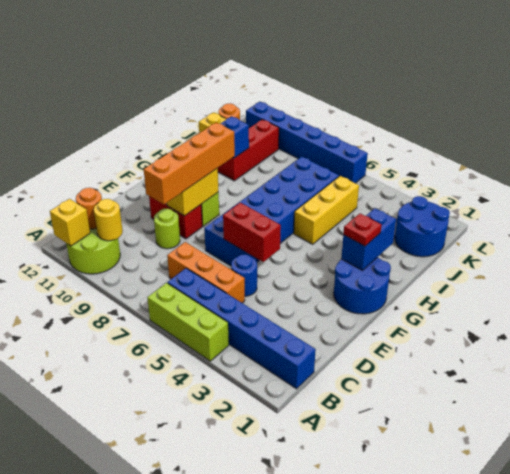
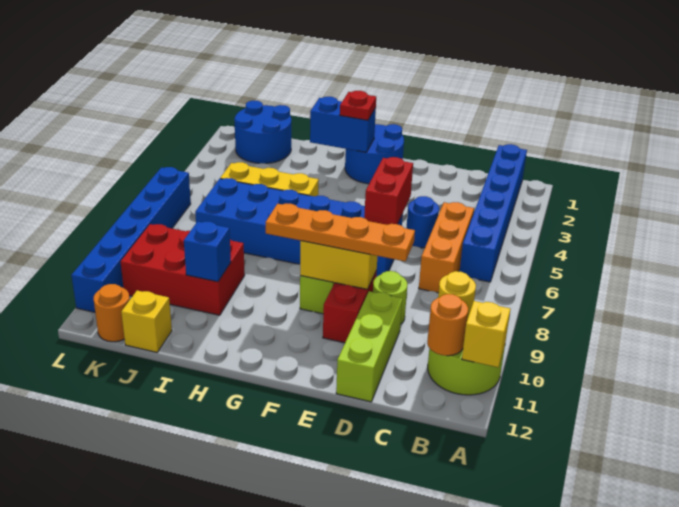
lime 1x3 brick [147,283,229,361] -> lime 1x3 brick moved to [336,291,402,402]
orange 1x4 brick [144,122,235,204] -> orange 1x4 plate [266,204,415,261]
red 1x3 brick [218,119,279,181] -> red 2x3 brick [121,224,245,315]

